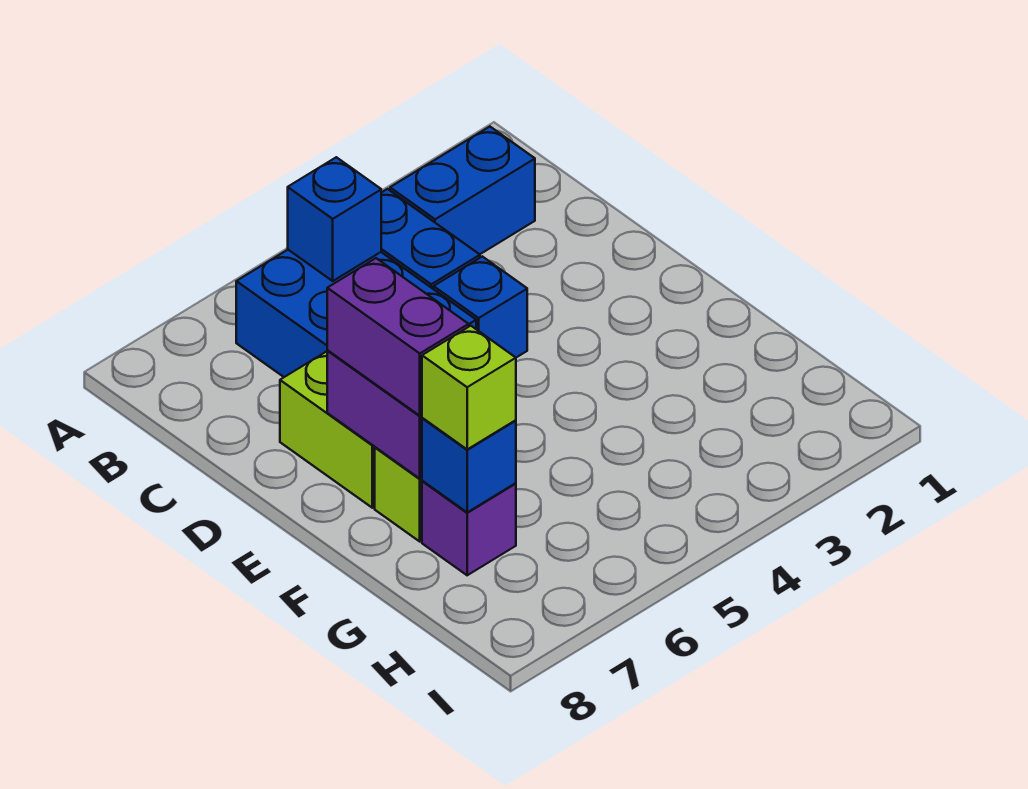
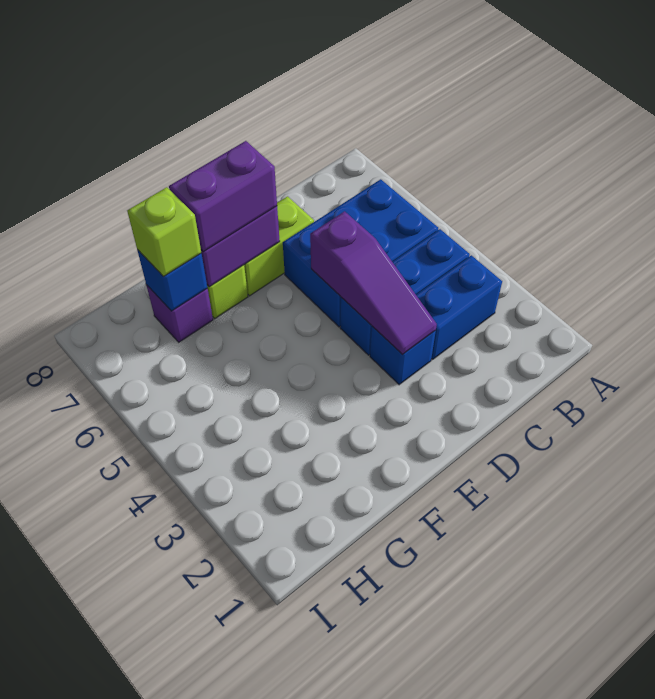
blue 1x2 brick [390,127,535,254] -> blue 1x2 brick turned to [416,255,502,359]
blue 1x1 brick [288,157,381,281] -> blue 1x1 brick moved to [370,326,436,385]
none -> purple 1x3 slope [310,211,437,355]

